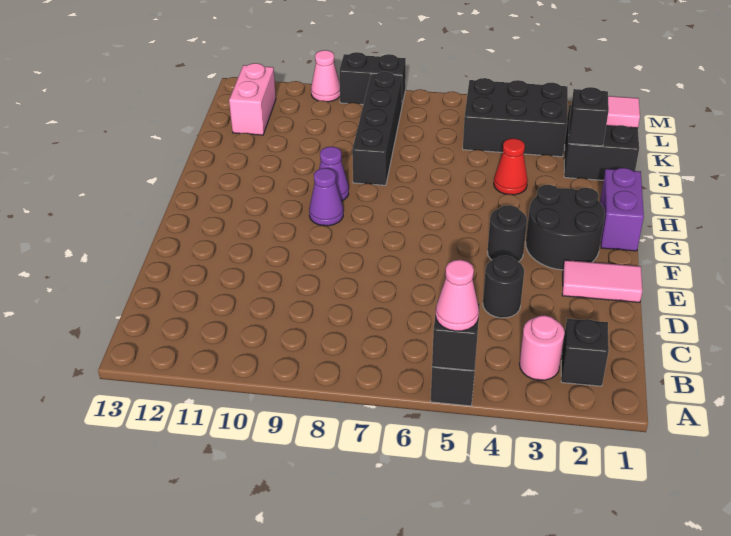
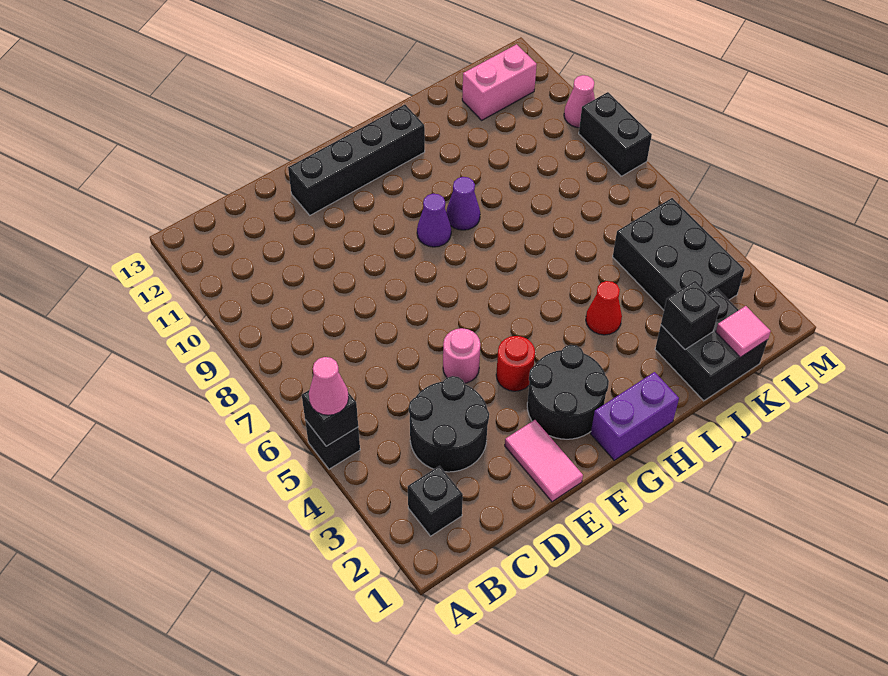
pink 1x1 round brick [519,315,565,380] -> pink 1x1 round brick moved to [443,328,480,383]
black 1x1 round brick [483,256,524,318] -> black 2x2 round brick [409,376,489,472]
black 1x1 round brick [487,205,527,262] -> red 1x1 round brick [496,336,535,391]
black 1x4 brick [352,72,402,185] -> black 1x4 brick moved to [288,105,425,215]

